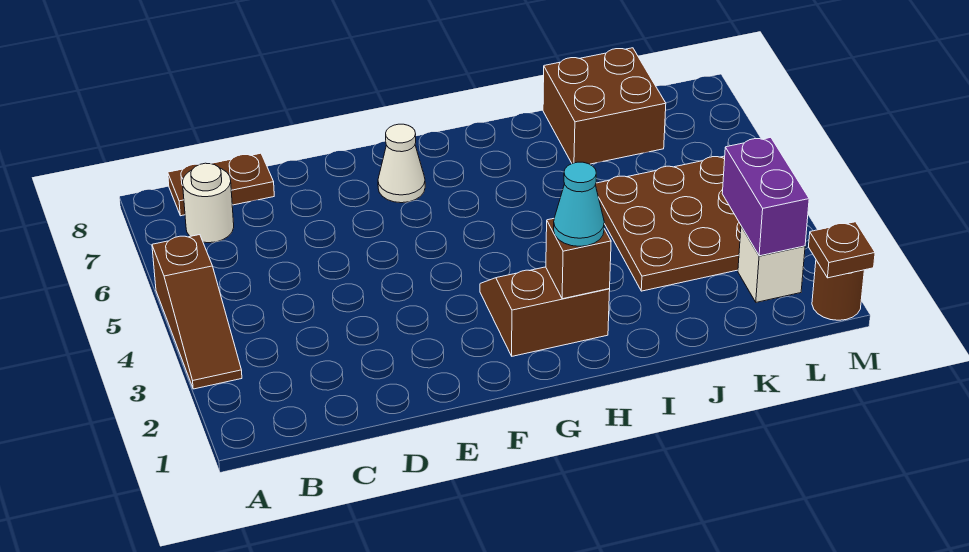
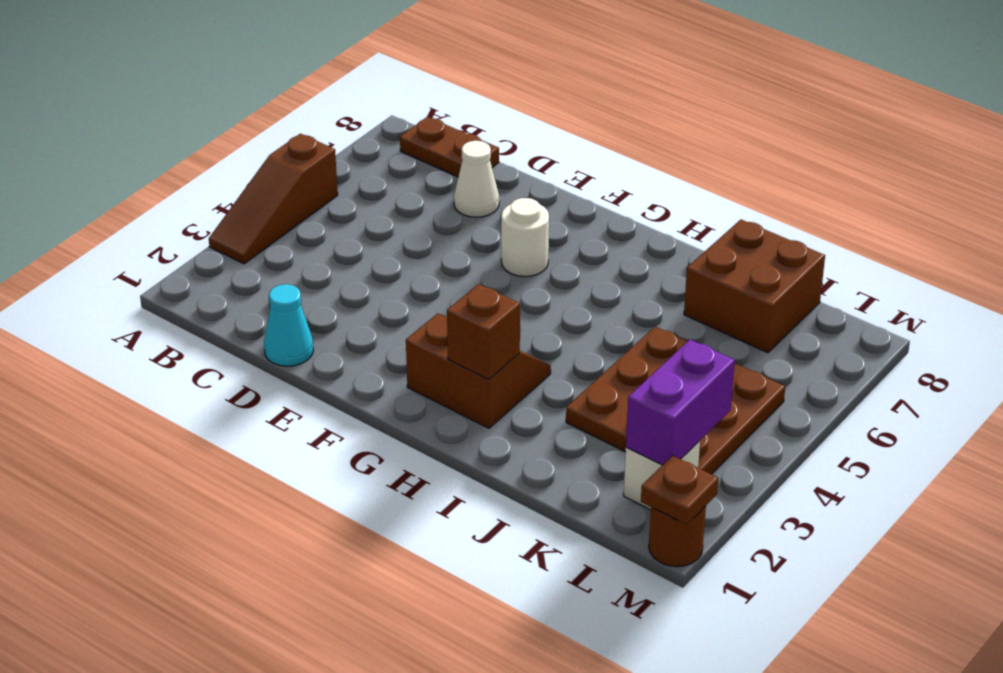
white 1x1 round brick [183,163,234,243] -> white 1x1 round brick moved to [501,198,549,277]
white 1x1 cone [378,124,425,203] -> white 1x1 cone moved to [454,141,499,217]
cyan 1x1 cone [554,162,604,246] -> cyan 1x1 cone moved to [264,284,313,366]

